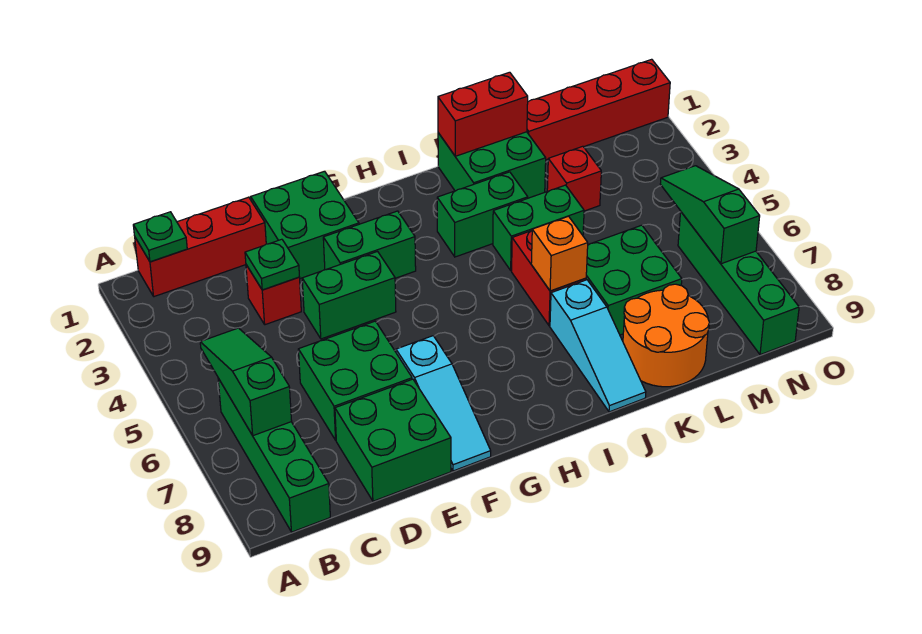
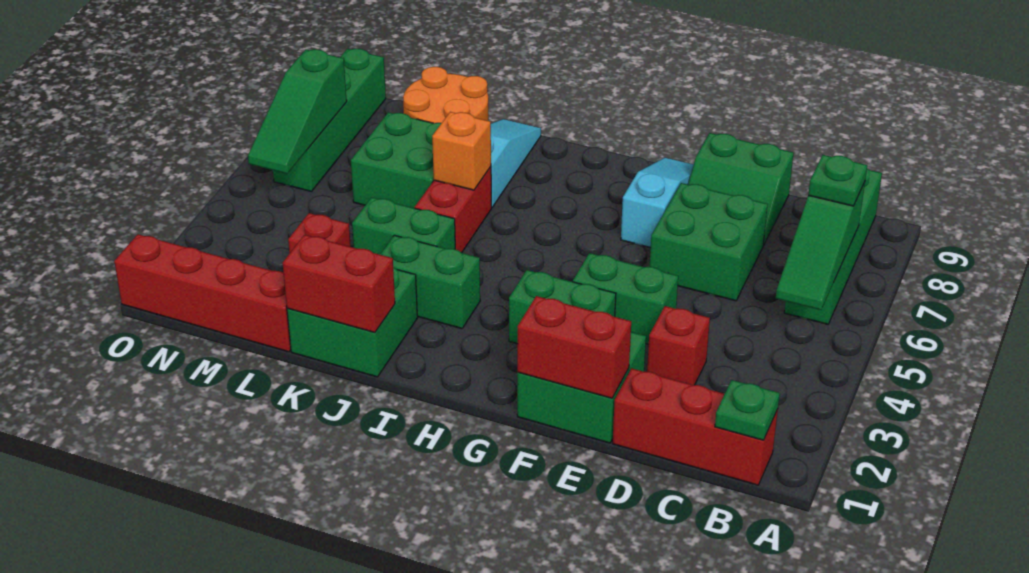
green 1x1 plate [245,239,299,290] -> green 1x1 plate moved to [808,155,867,206]
green 2x2 brick [335,379,451,501] -> green 2x2 slope [688,133,794,245]
none -> red 1x2 brick [517,296,631,398]

